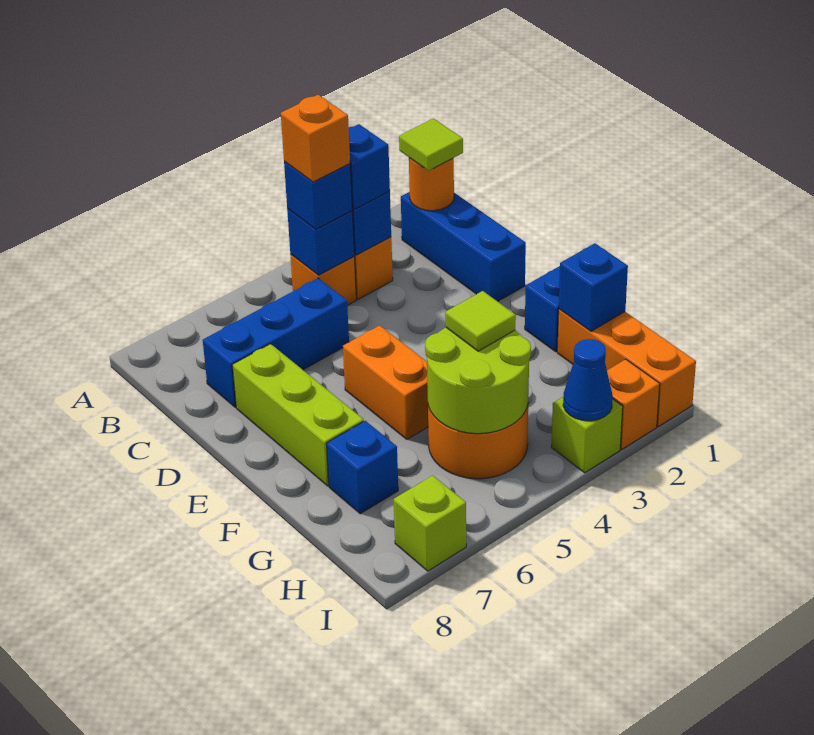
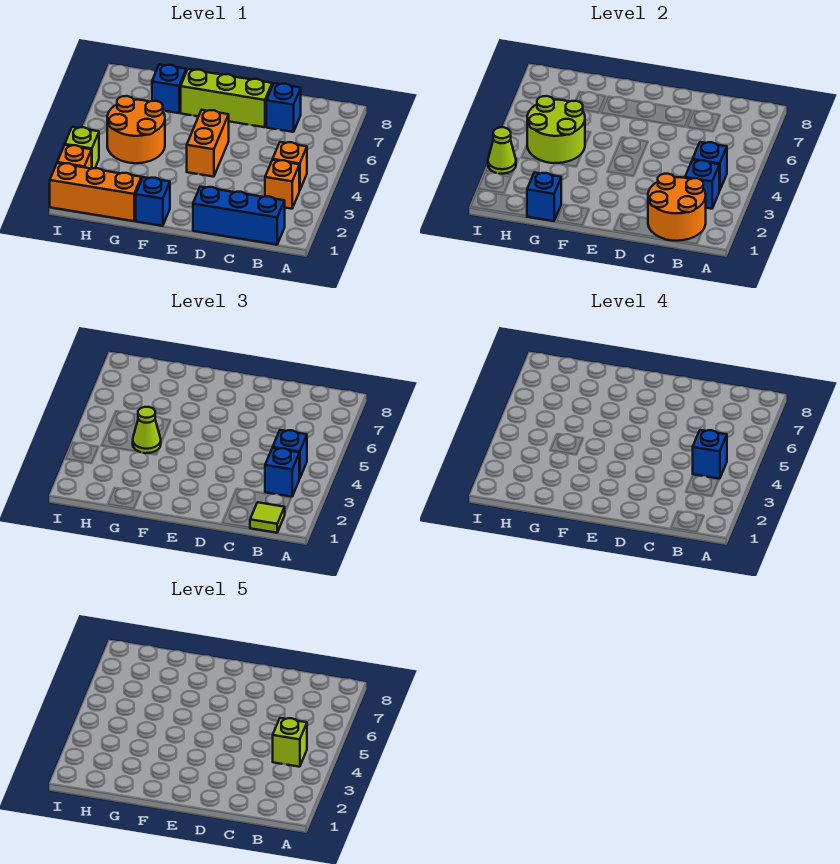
orange 1x1 round brick [409,158,454,211] -> orange 2x2 round brick [648,174,706,241]
orange 1x1 brick [281,95,350,182] -> blue 1x1 brick [693,430,727,479]
blue 1x3 brick [203,278,349,407] -> blue 1x1 brick [266,83,301,132]
orange 1x2 brick [343,325,428,439] -> orange 1x2 brick turned to [187,110,229,177]
lime 1x1 tile [445,291,516,351] -> lime 1x1 cone [133,407,161,453]
blue 1x1 cone [563,339,613,421] -> lime 1x1 cone [488,127,516,174]
lime 1x1 brick [394,475,466,571] -> lime 1x1 brick moved to [273,718,307,767]

